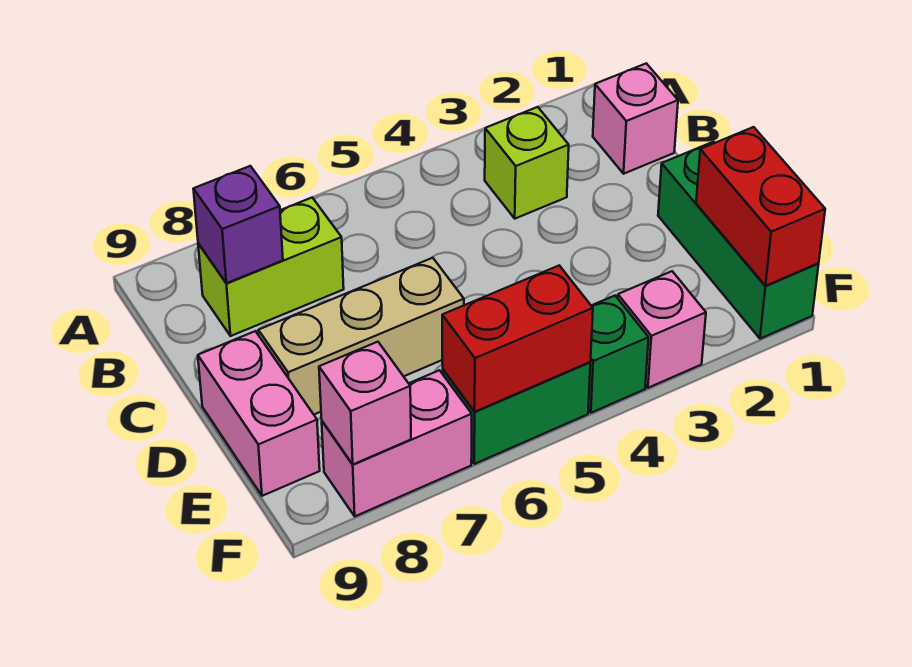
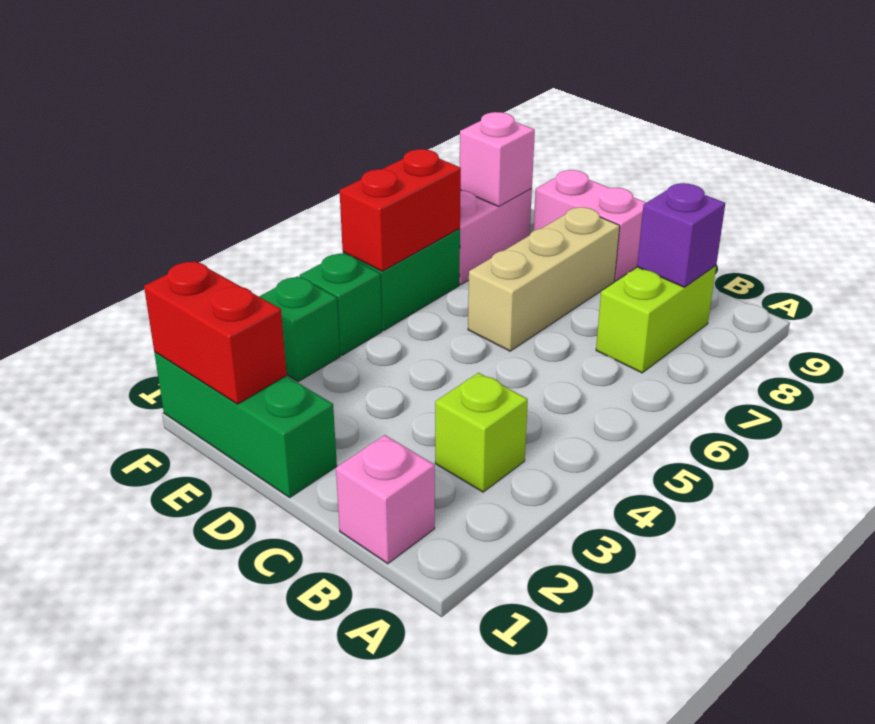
pink 1x1 brick [618,271,706,388] -> green 1x1 brick [259,276,340,382]

